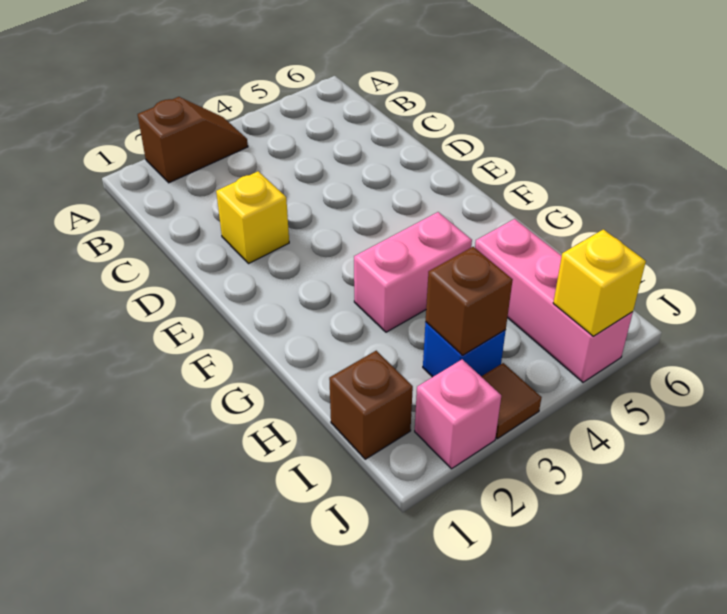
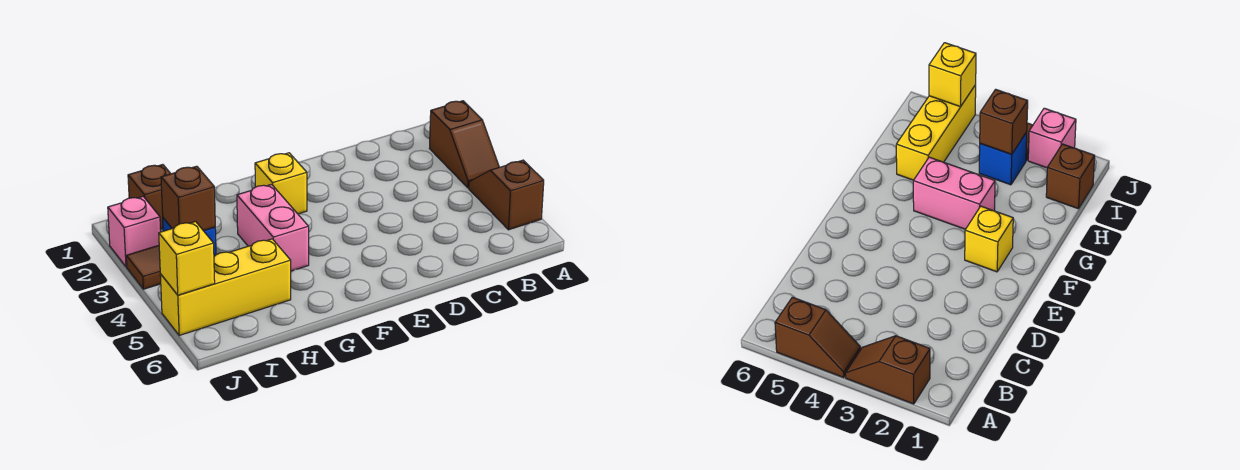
none -> brown 1x2 slope [469,160,544,230]
yellow 1x1 brick [216,171,289,263] -> yellow 1x1 brick moved to [255,153,307,214]
pink 1x3 brick [475,219,633,382] -> yellow 1x3 brick [160,239,291,335]

